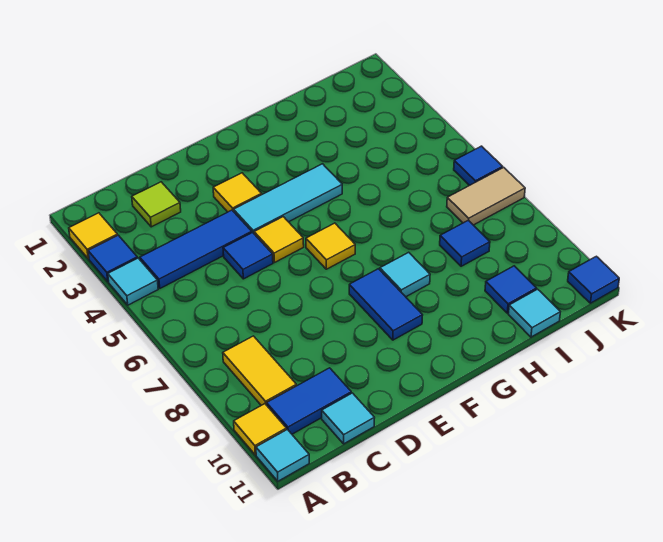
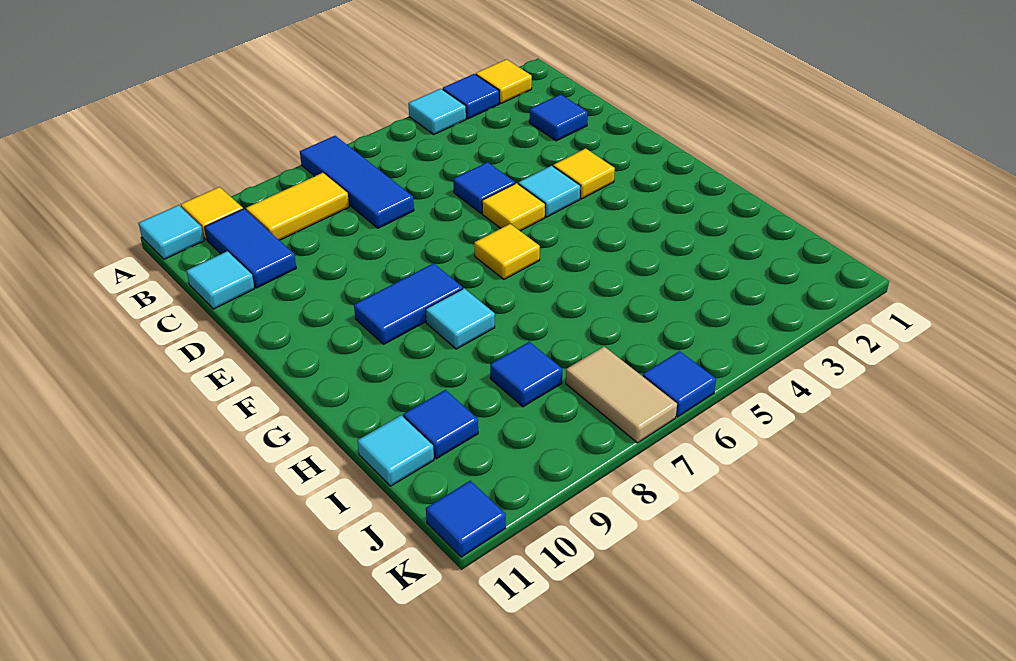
blue 1x3 tile [140,210,252,288] -> blue 1x3 tile moved to [300,136,414,228]
lime 1x1 tile [132,182,181,227] -> blue 1x1 tile [529,94,588,141]
cyan 1x3 tile [234,164,342,233] -> cyan 1x1 tile [518,166,581,217]

